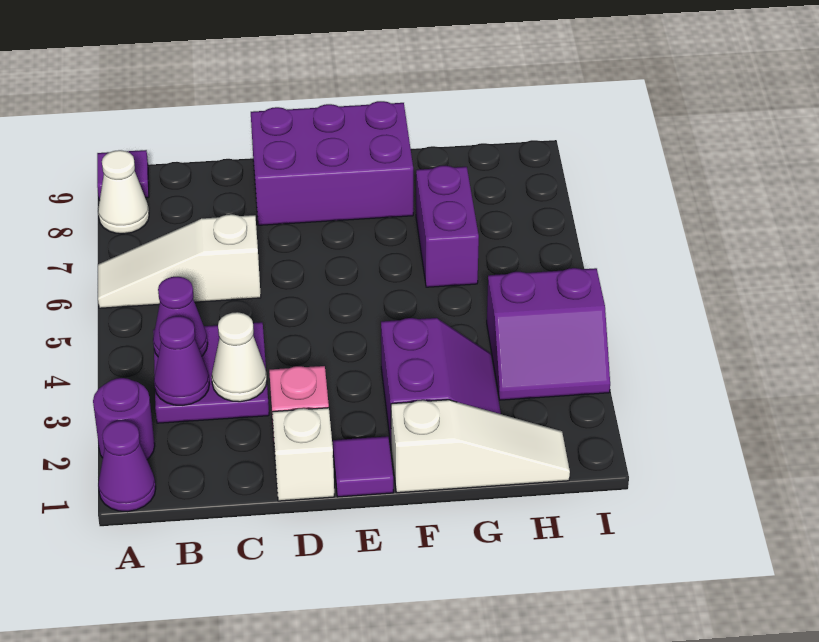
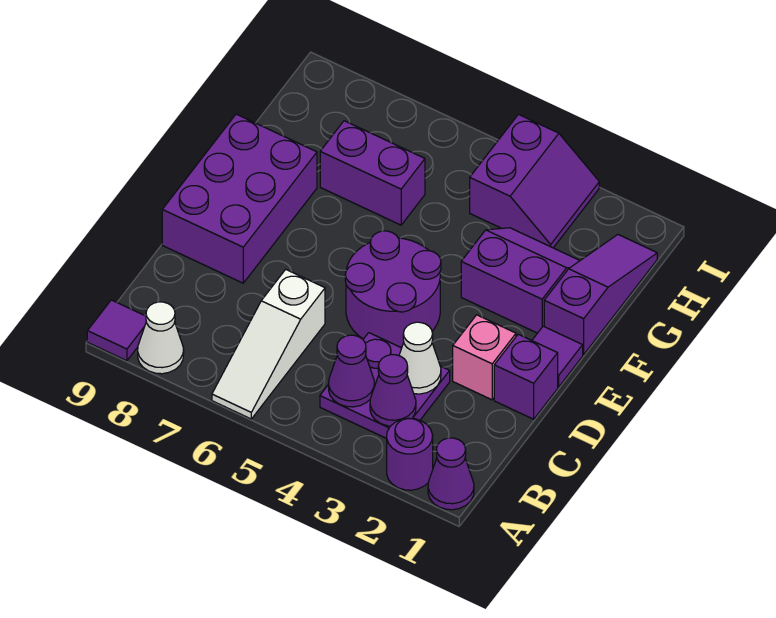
white 1x1 brick [272,408,334,501] -> purple 1x1 brick [494,334,558,419]
none -> purple 2x2 round brick [345,231,441,347]
white 1x3 slope [391,400,570,493] -> purple 1x3 slope [544,235,657,355]

